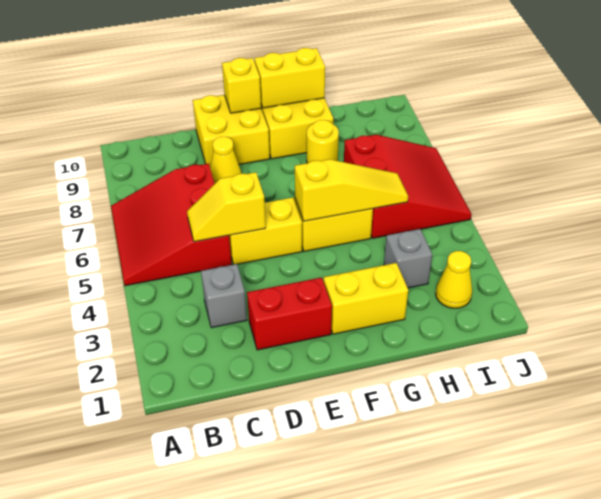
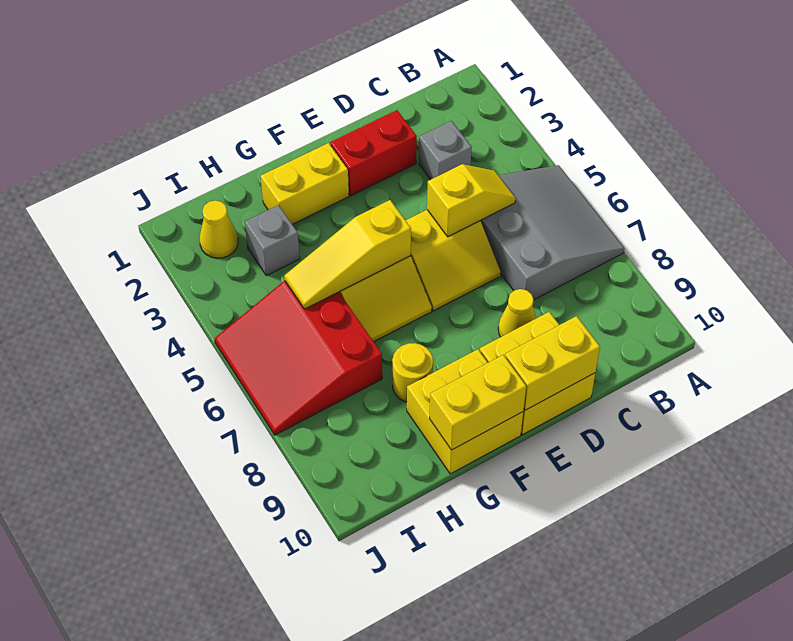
red 3x3 slope [111,164,232,286] -> grey 3x3 slope [481,165,625,300]
yellow 1x1 brick [222,58,261,113] -> yellow 1x2 brick [505,316,600,410]

